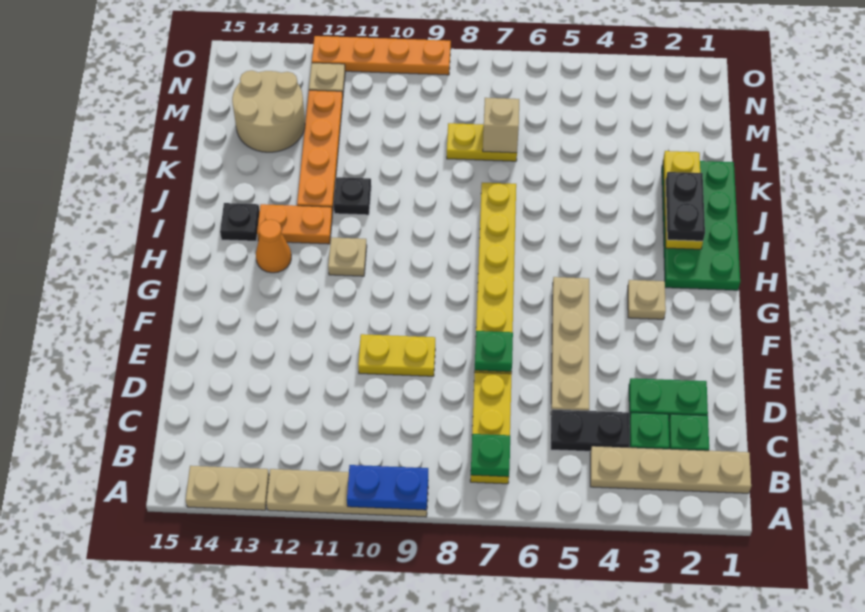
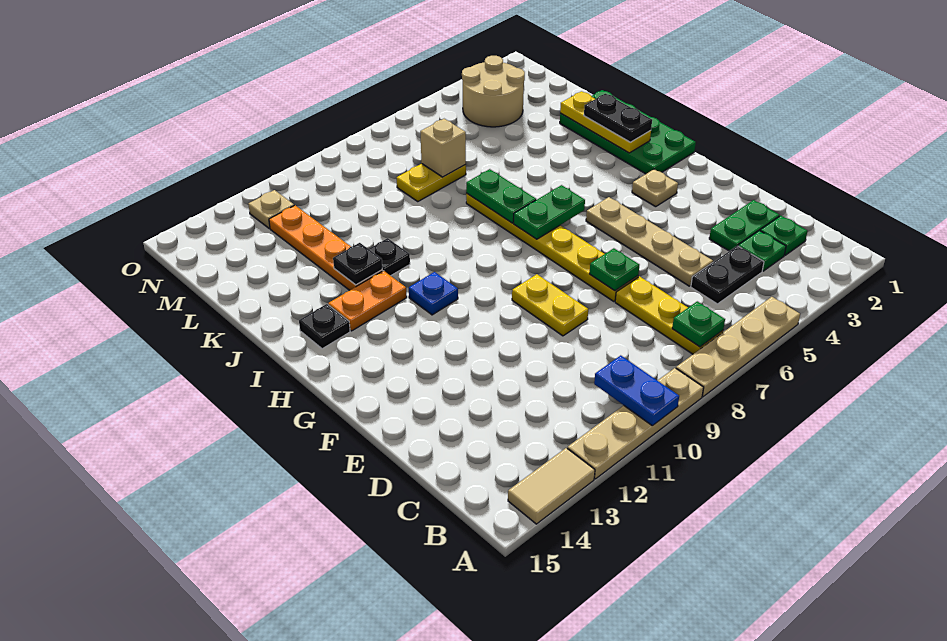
blue 1x2 plate [347,465,428,510] -> blue 1x2 plate turned to [594,355,679,426]
tan 1x2 plate [186,466,269,510] -> tan 1x2 tile [508,448,595,524]
tan 1x4 plate [590,446,751,493] -> tan 1x4 plate moved to [676,297,800,397]
yellow 1x2 plate [358,334,435,376] -> yellow 1x2 plate turned to [512,274,588,336]
none -> green 1x2 plate [514,185,585,239]
tan 1x1 plate [328,237,367,276] -> blue 1x1 plate [409,272,458,315]
orange 1x1 cone [256,220,291,273] -> none
none -> green 1x2 plate [466,169,536,223]
none -> black 1x1 plate [333,243,382,285]
tan 2x2 round brick [232,70,305,152] -> tan 2x2 round brick moved to [462,56,525,127]
orange 1x4 plate [312,36,451,75] -> none

